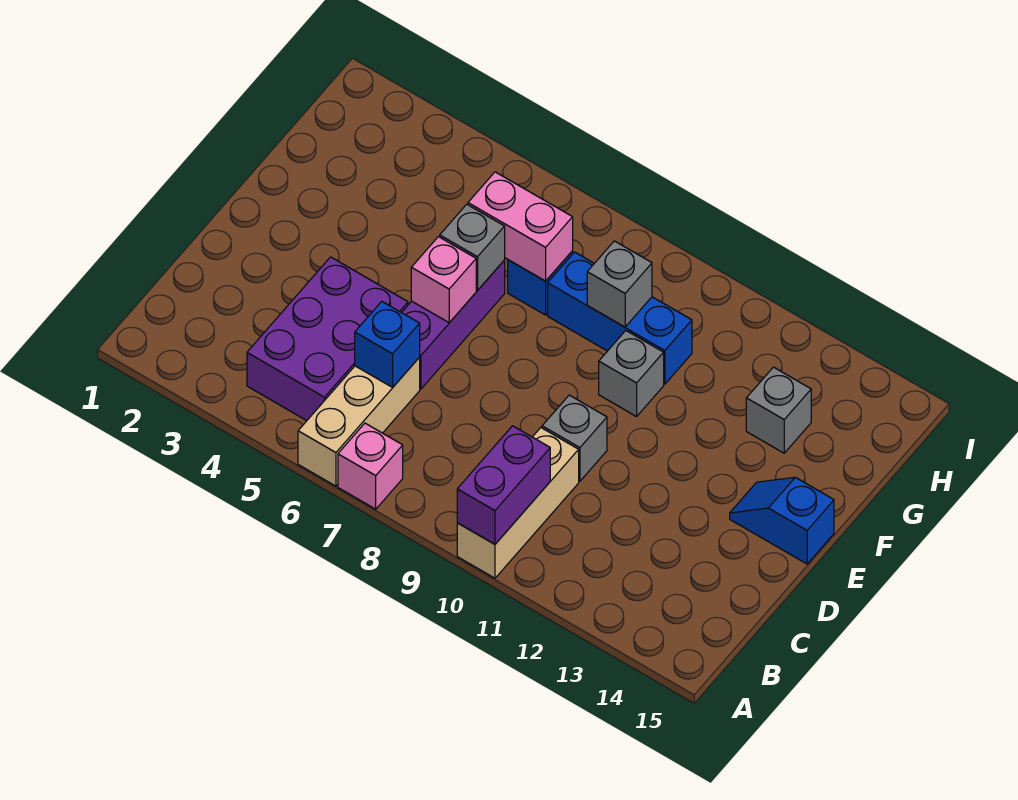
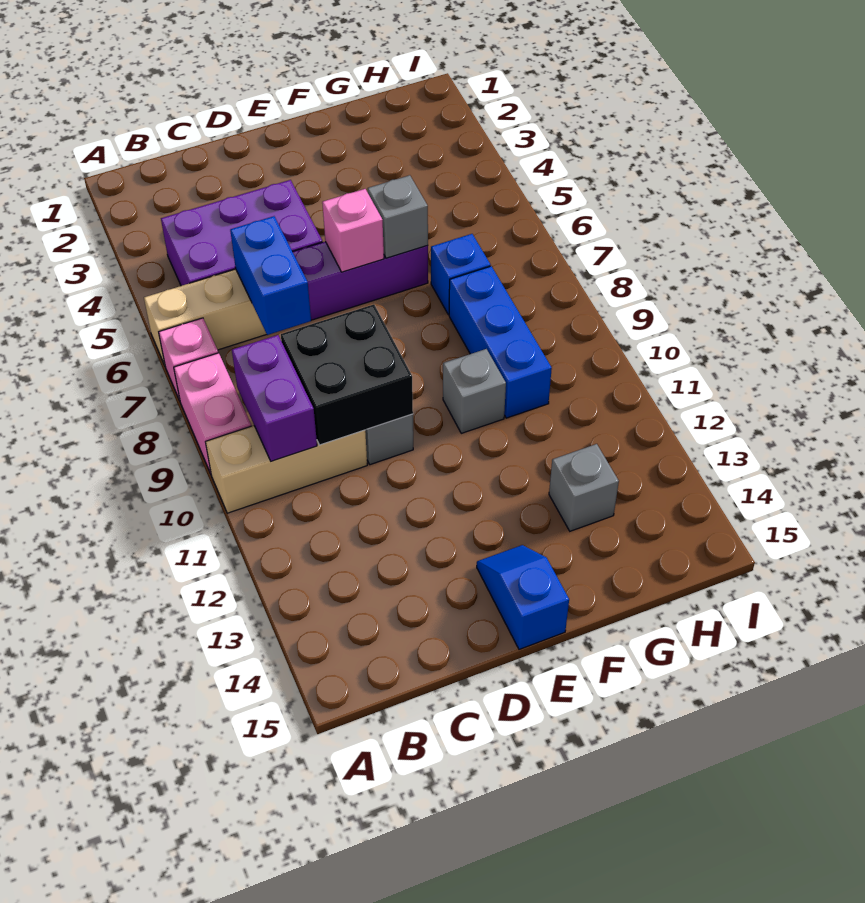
purple 1x2 brick [457,426,550,544] -> purple 1x2 brick turned to [232,335,317,461]
blue 1x1 brick [355,301,420,387] -> blue 1x2 brick [230,216,311,335]
none -> black 2x2 brick [281,304,413,445]
pink 1x2 brick [468,172,573,281] -> pink 1x2 brick moved to [174,353,251,473]
grey 1x1 brick [587,241,652,327] -> none

